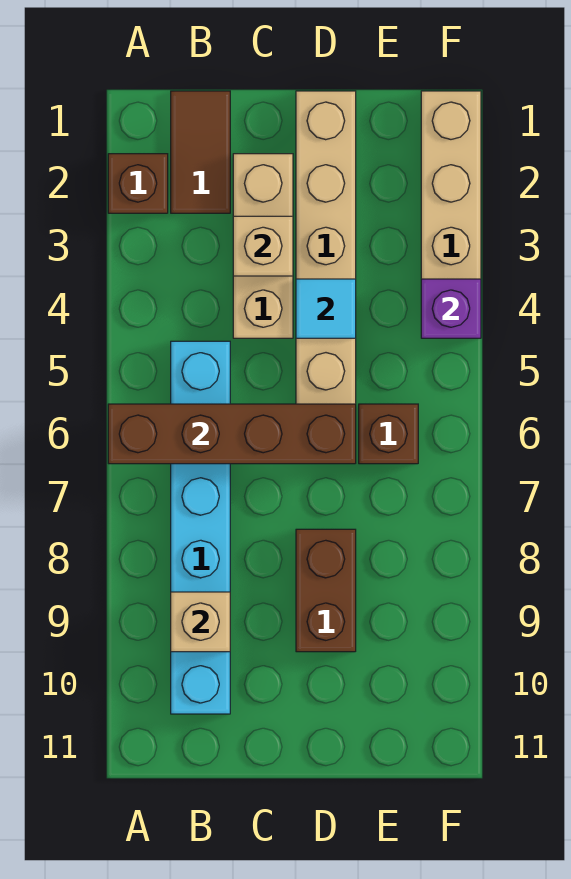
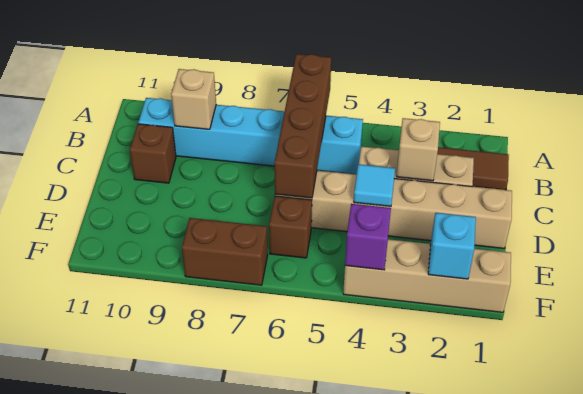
brown 1x1 brick [108,154,168,213] -> brown 1x1 brick moved to [130,124,176,183]
brown 1x2 brick [296,529,356,652] -> brown 1x2 brick moved to [182,218,268,285]
none -> cyan 1x1 brick [428,213,476,279]

